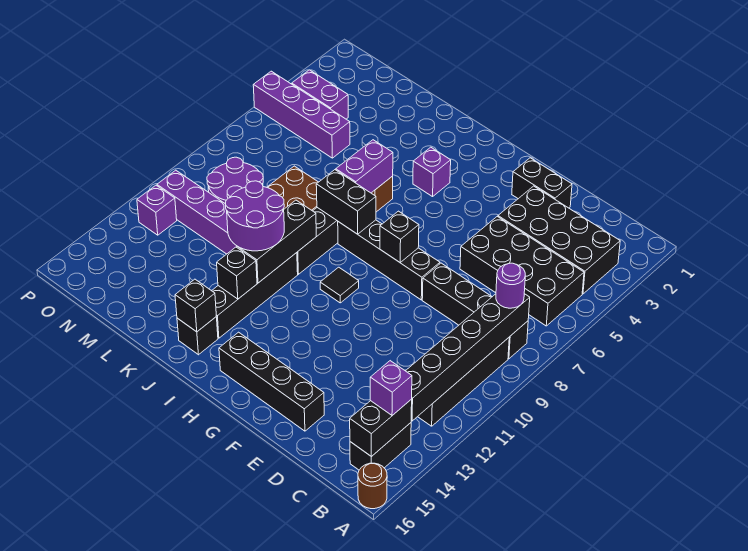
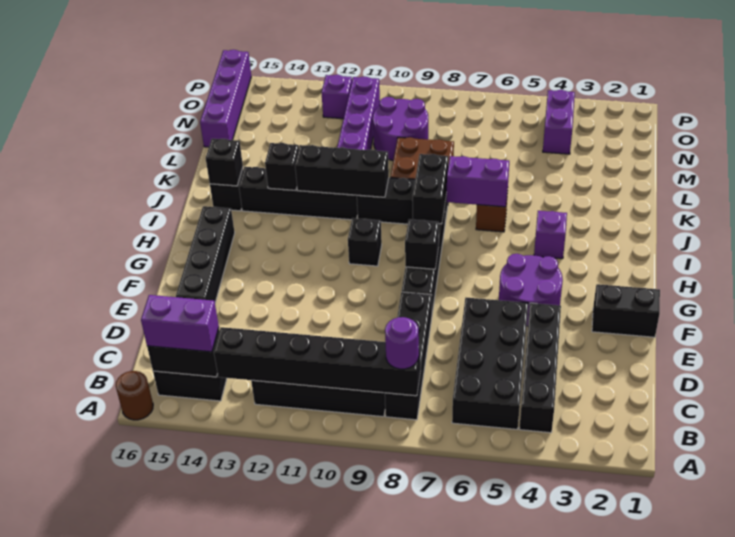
black 2x4 brick [498,186,620,294] -> black 1x4 brick [519,303,561,433]
purple 1x1 brick [370,361,412,415] -> purple 1x2 brick [141,295,219,352]
black 1x2 brick [512,158,572,208] -> black 1x2 brick turned to [592,284,660,337]
black 1x1 tile [320,267,359,303] -> black 1x1 brick [348,218,382,266]
purple 2x2 round brick [226,181,284,251] -> purple 2x2 round brick moved to [499,254,563,326]
purple 1x4 brick [253,71,350,158] -> purple 1x4 brick moved to [200,50,251,147]

